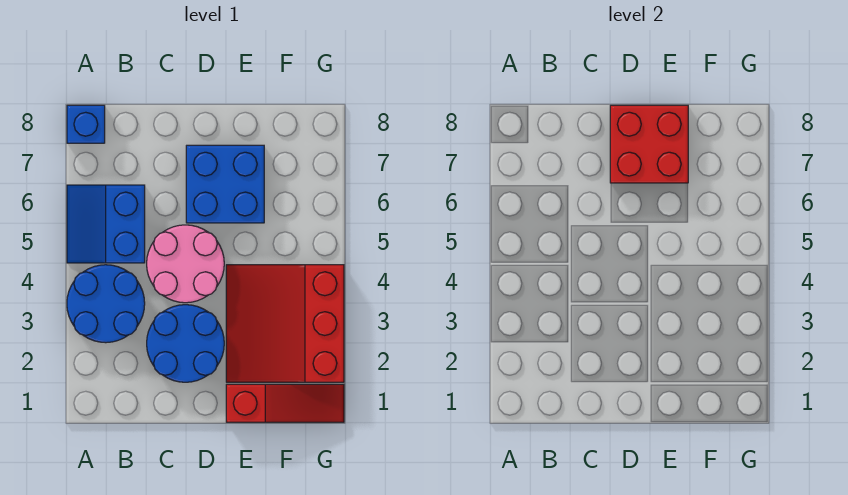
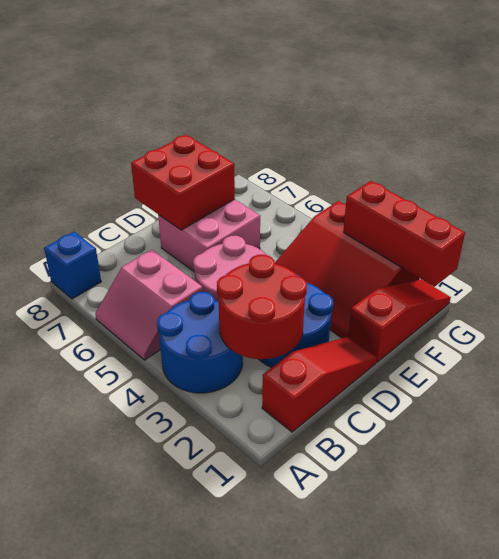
blue 2x2 slope [67,185,145,263] -> pink 2x2 slope [95,250,203,360]
none -> red 1x3 slope [262,337,377,432]
none -> red 2x2 round brick [217,255,307,359]
blue 2x2 brick [186,145,264,223] -> pink 2x2 brick [158,199,260,272]
none -> red 1x3 brick [343,181,465,287]

